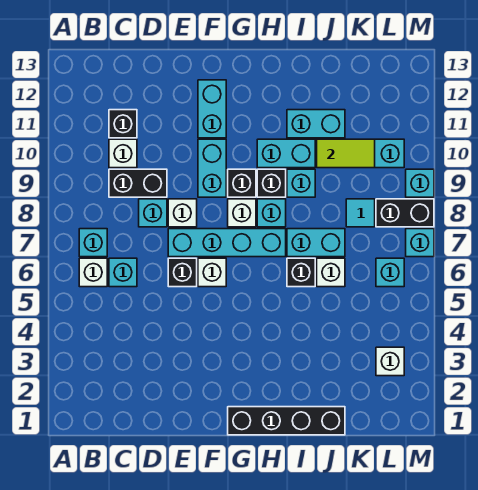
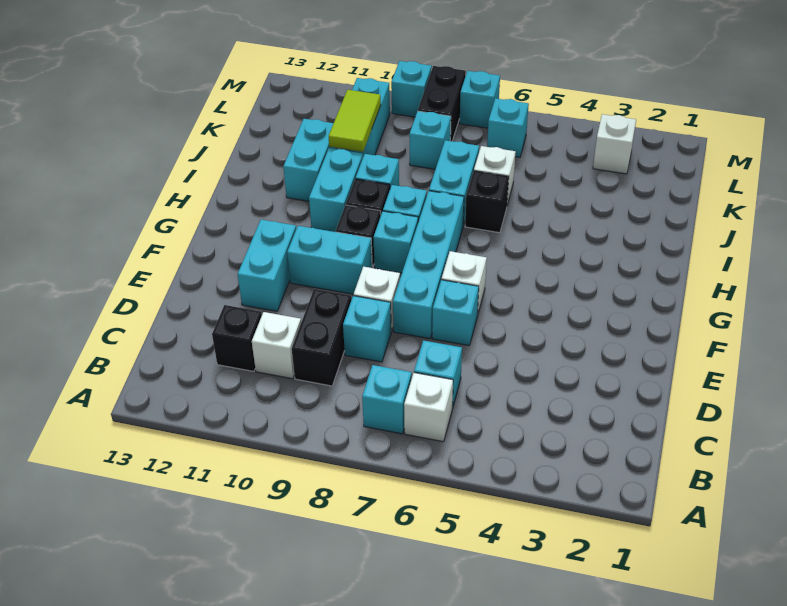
black 1x1 brick [168,258,197,287] -> cyan 1x1 brick [432,280,479,346]
cyan 1x2 brick [198,80,226,138] -> cyan 1x2 brick turned to [238,220,296,311]
black 1x4 brick [228,407,345,435] -> none
white 1x1 brick [228,199,256,227] -> cyan 1x1 brick [373,211,418,273]
cyan 1x1 tile [346,199,375,227] -> cyan 1x1 brick [409,111,451,169]

